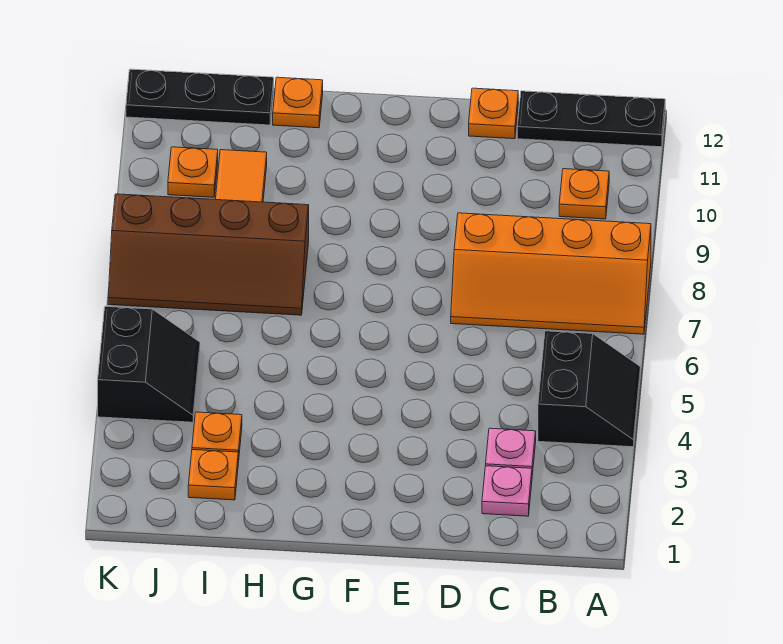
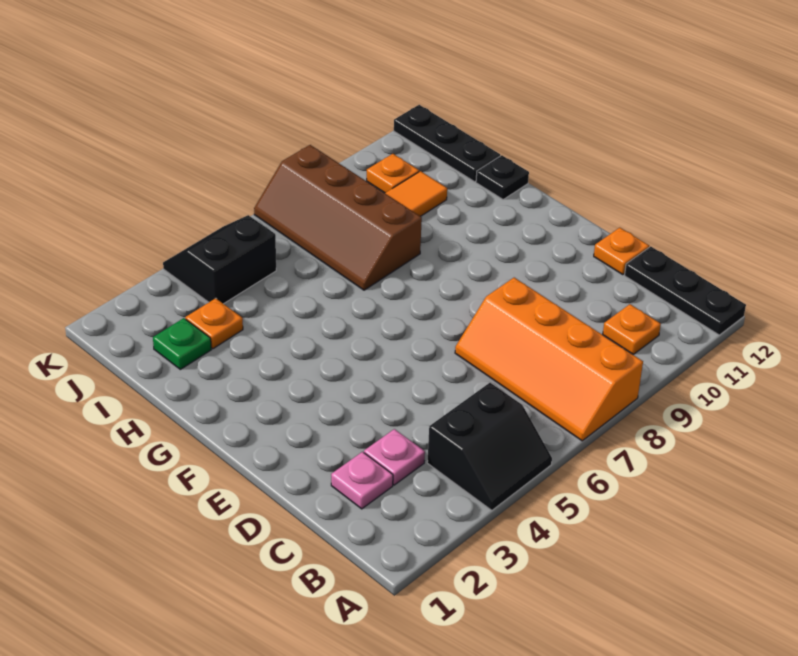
orange 1x1 plate [273,77,323,128] -> black 1x1 plate [476,155,529,199]
orange 1x1 plate [188,450,238,500] -> green 1x1 plate [153,318,211,369]
black 2x2 slope [98,306,200,422] -> black 2x2 slope turned to [163,215,276,304]

